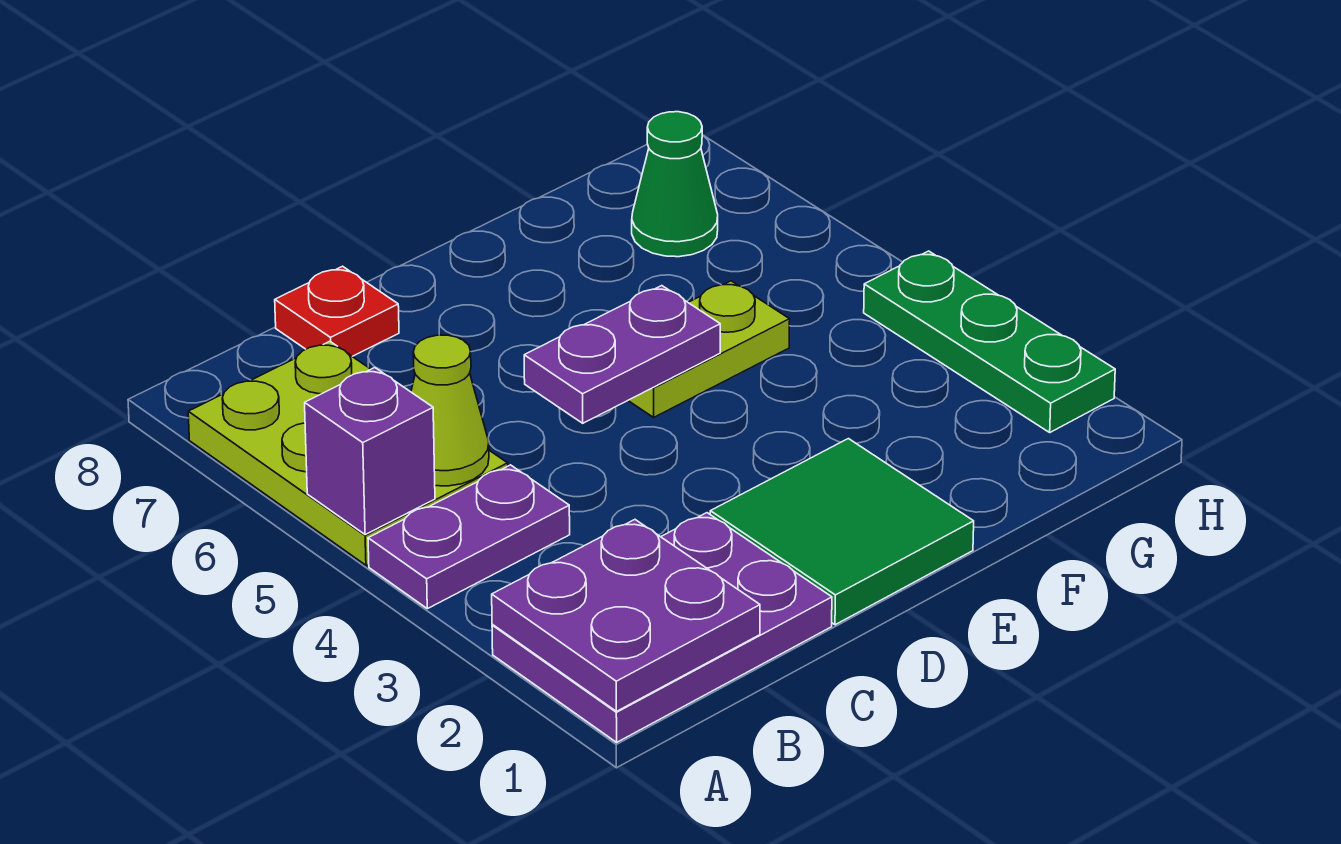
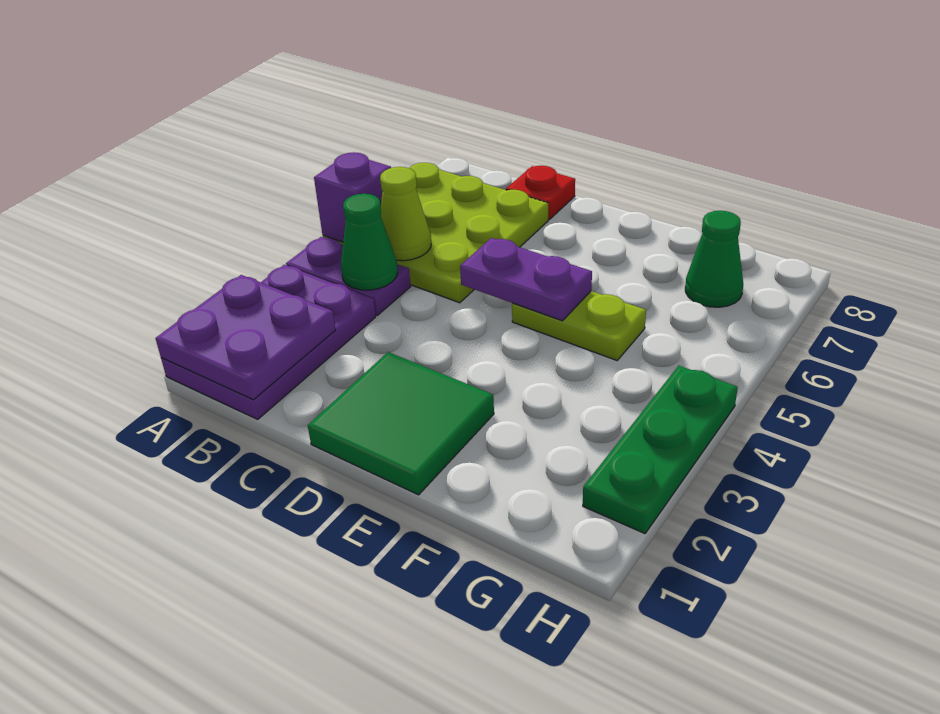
purple 2x3 plate [492,513,832,742] -> purple 2x3 plate turned to [161,265,376,419]
lime 2x3 plate [188,341,508,565] -> lime 3x3 plate [323,163,548,303]
none -> green 1x1 cone [341,194,398,290]

